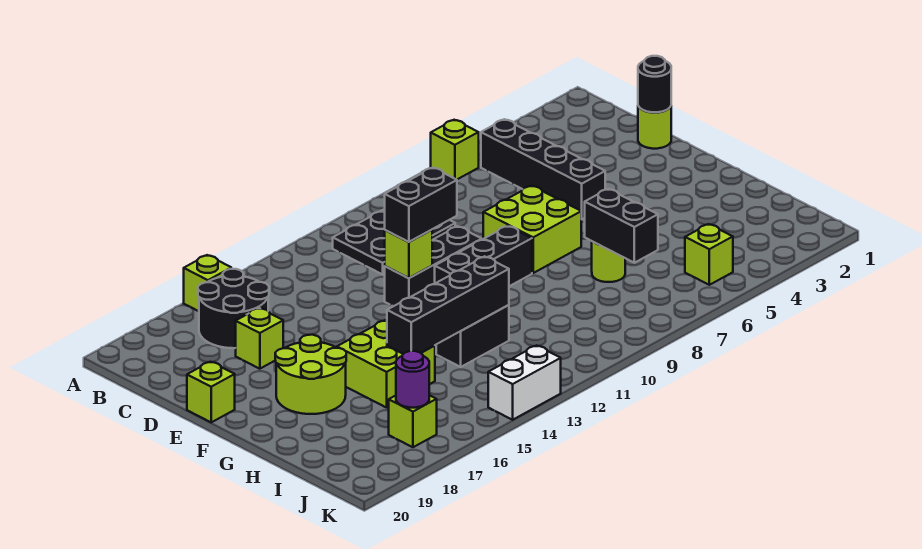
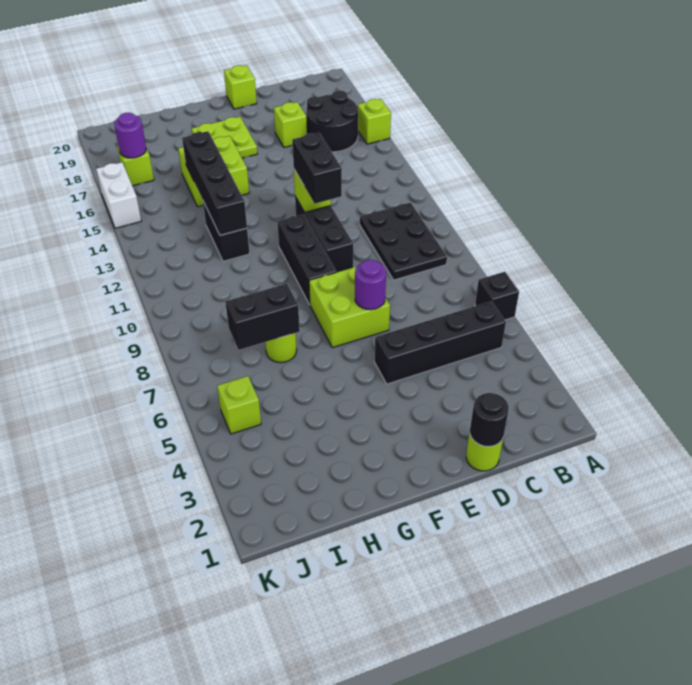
lime 1x1 brick [431,120,479,180] -> black 1x1 brick [475,272,519,320]
none -> purple 1x1 round brick [355,260,386,310]
lime 2x2 round brick [275,335,346,414] -> lime 2x2 plate [192,117,257,158]
white 1x2 brick [488,345,561,420] -> white 1x2 brick moved to [96,162,141,228]

